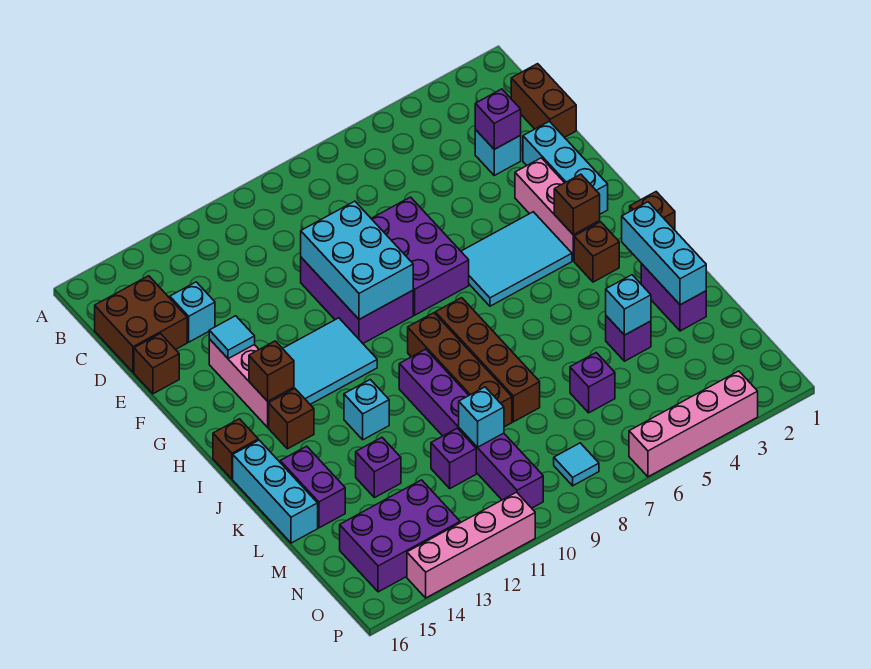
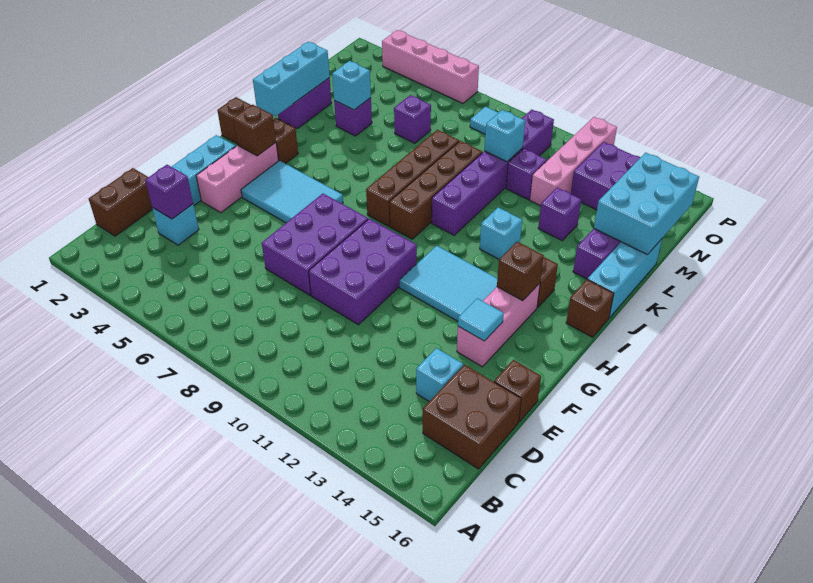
cyan 2x3 brick [301,201,413,319] -> cyan 2x3 brick moved to [594,153,699,255]
pink 1x4 brick [407,492,535,598] -> pink 1x4 brick turned to [530,117,617,206]

